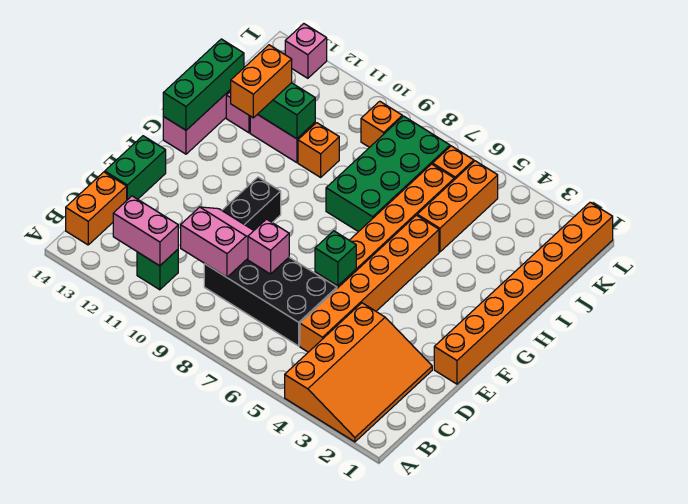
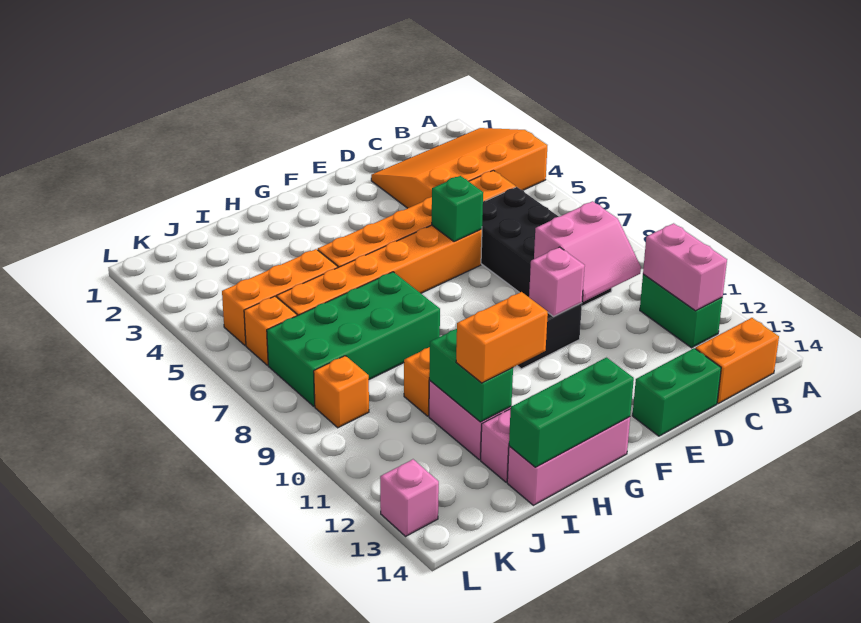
green 1x1 brick [137,250,178,290] -> green 1x2 brick [640,274,723,348]
pink 2x2 slope [181,207,254,277] -> pink 2x2 slope turned to [534,201,641,302]
pink 1x1 brick [248,219,289,274] -> pink 1x1 brick moved to [529,247,585,316]
orange 1x8 brick [434,202,613,384] -> none

